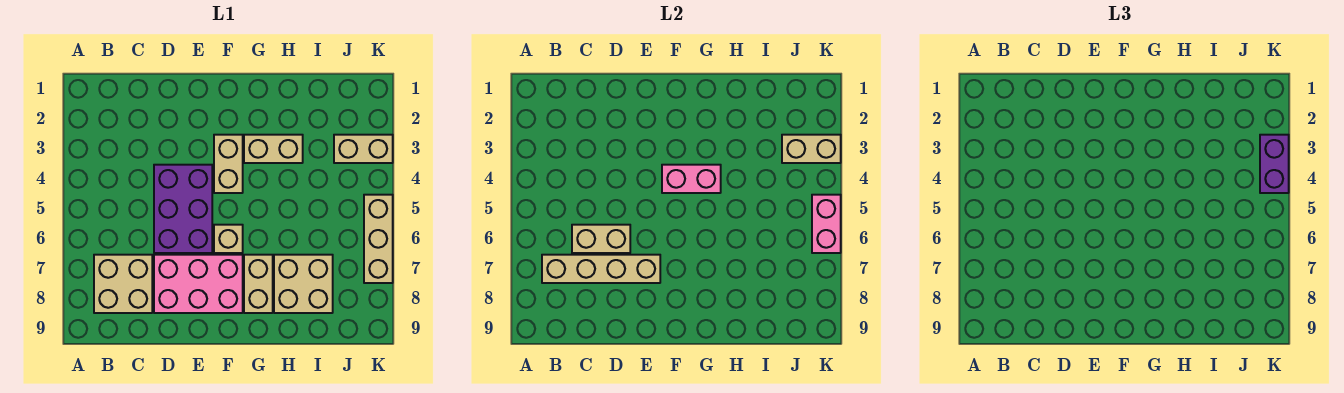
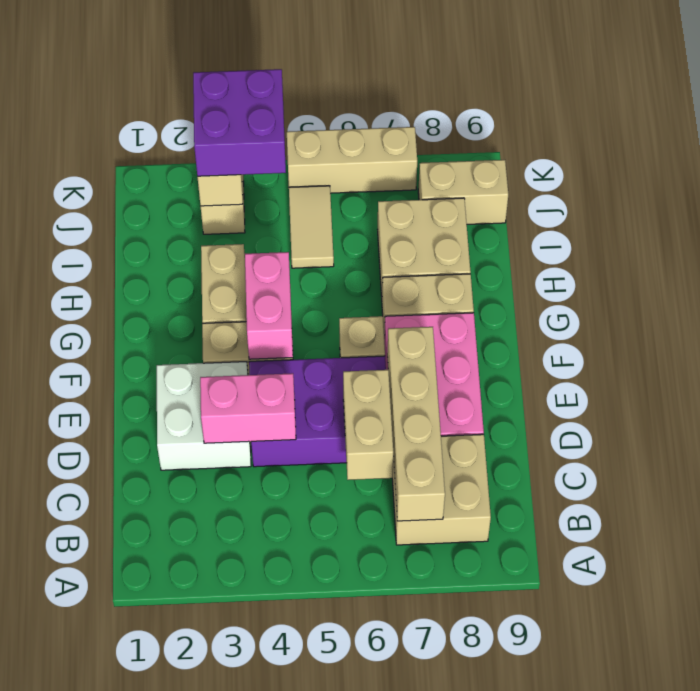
none -> white 2x2 brick [157,362,251,470]
none -> tan 1x2 tile [289,186,334,268]
none -> tan 1x2 brick [418,160,508,224]
purple 1x2 brick [1260,135,1289,193] -> purple 2x2 brick [193,69,286,176]
pink 1x2 brick [812,195,841,253] -> pink 1x2 brick moved to [200,373,296,443]

